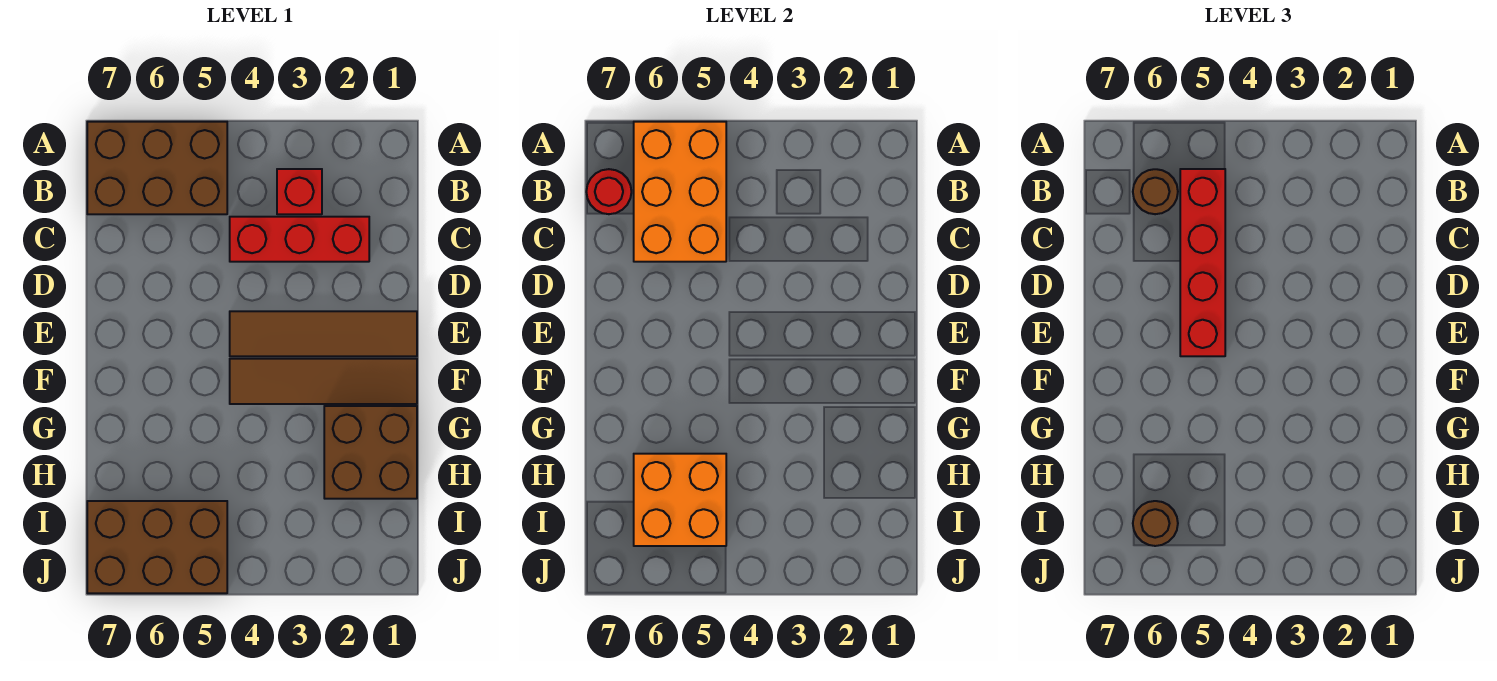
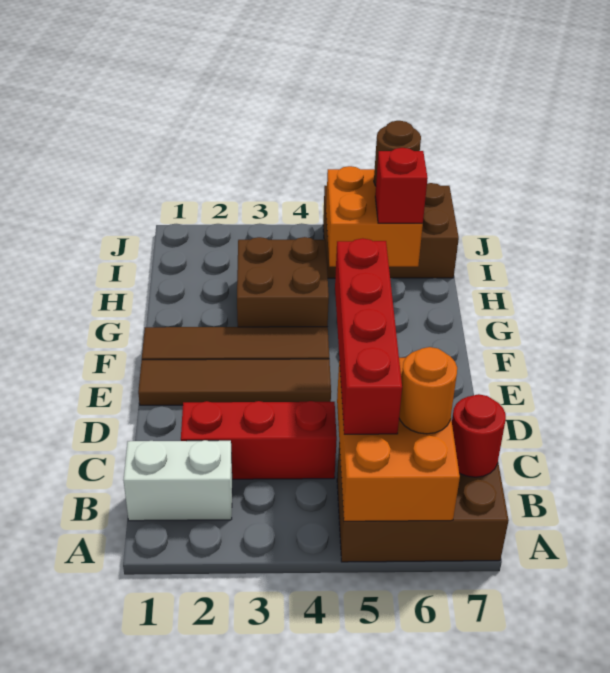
none -> white 1x2 brick [123,440,232,521]
red 1x1 brick [277,169,322,214] -> red 1x1 brick moved to [375,148,428,223]
brown 1x1 round brick [1133,169,1178,214] -> orange 1x1 round brick [399,347,457,434]
brown 2x2 brick [324,406,417,499] -> brown 2x2 brick moved to [237,237,329,327]

